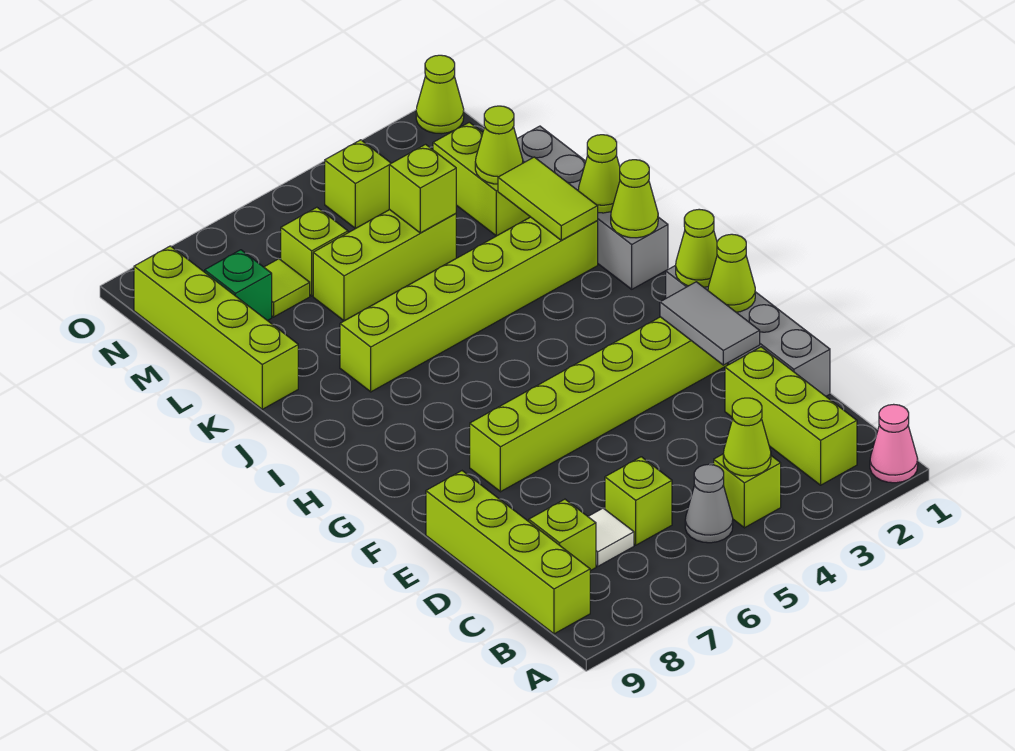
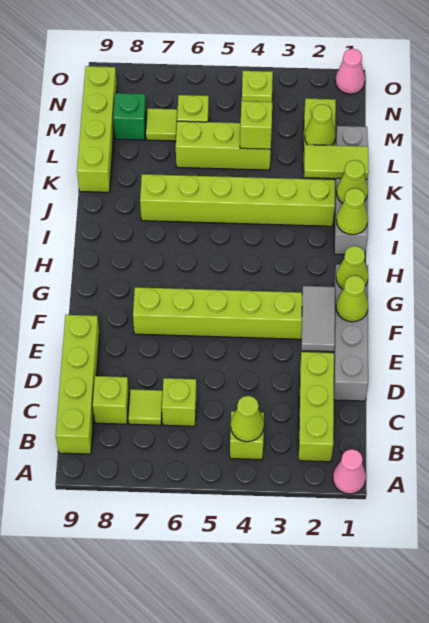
grey 1x1 cone [685,464,733,543] -> none
white 1x1 tile [588,508,634,566] -> lime 1x1 tile [128,389,163,425]
lime 1x2 tile [498,157,598,240] -> lime 1x2 tile turned to [304,145,369,179]
lime 1x1 cone [416,55,464,134] -> pink 1x1 cone [335,49,365,94]

